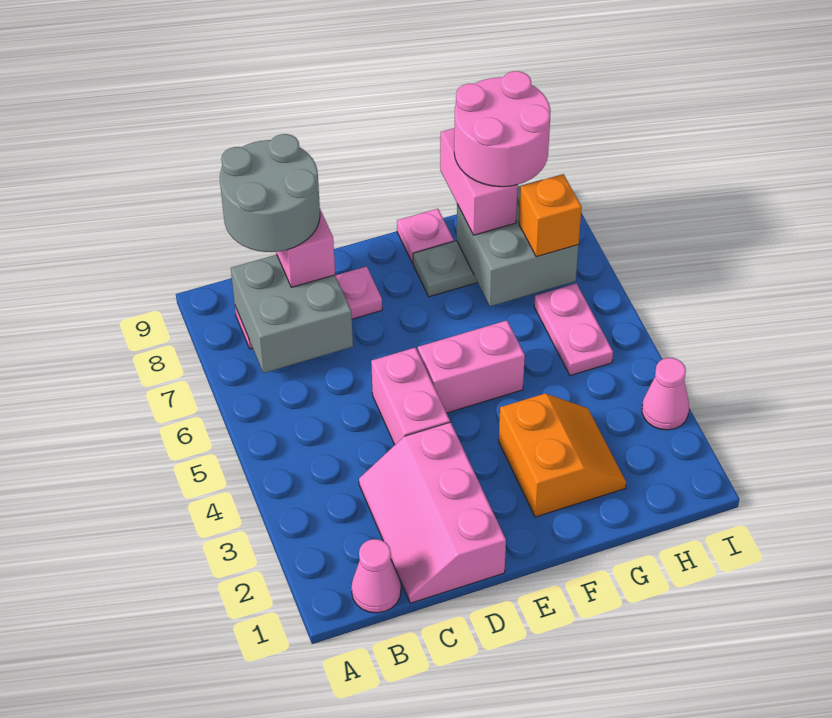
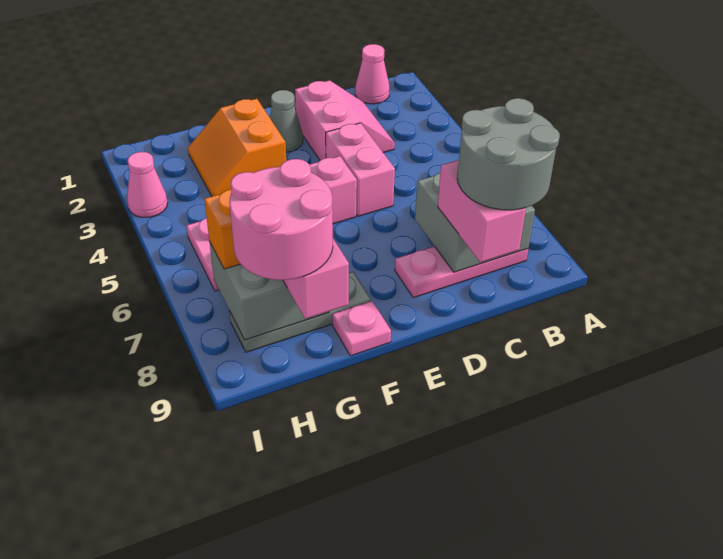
pink 2x3 slope [359,422,506,603] -> pink 2x2 slope [295,80,395,160]
none -> grey 1x1 cone [270,90,303,152]

